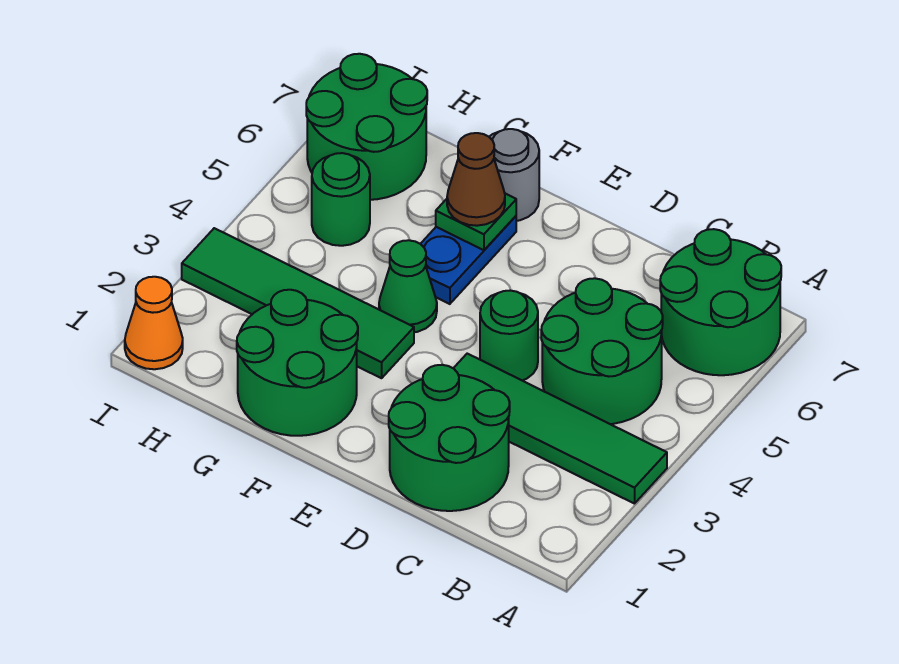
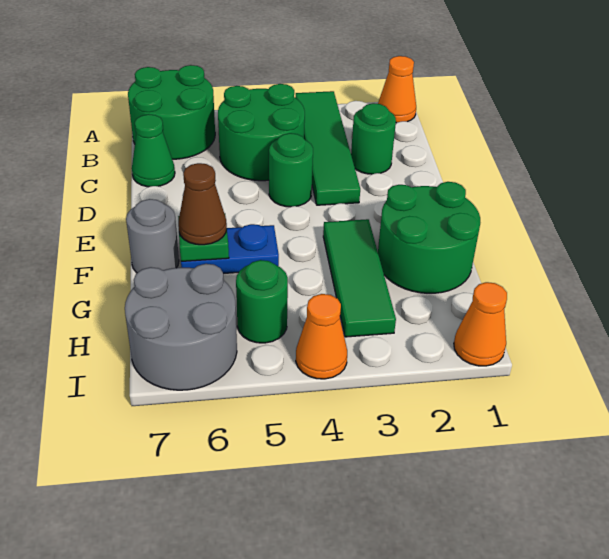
none -> orange 1x1 cone [378,56,416,123]
green 2x2 round brick [389,365,510,511] -> green 1x1 round brick [351,103,396,174]
green 1x4 tile [182,228,414,378] -> green 1x3 tile [323,219,396,337]
green 1x1 cone [379,240,437,332] -> green 1x1 cone moved to [132,114,175,187]
green 2x2 round brick [306,54,427,200] -> grey 2x2 round brick [125,264,237,390]
none -> orange 1x1 cone [296,294,347,379]

